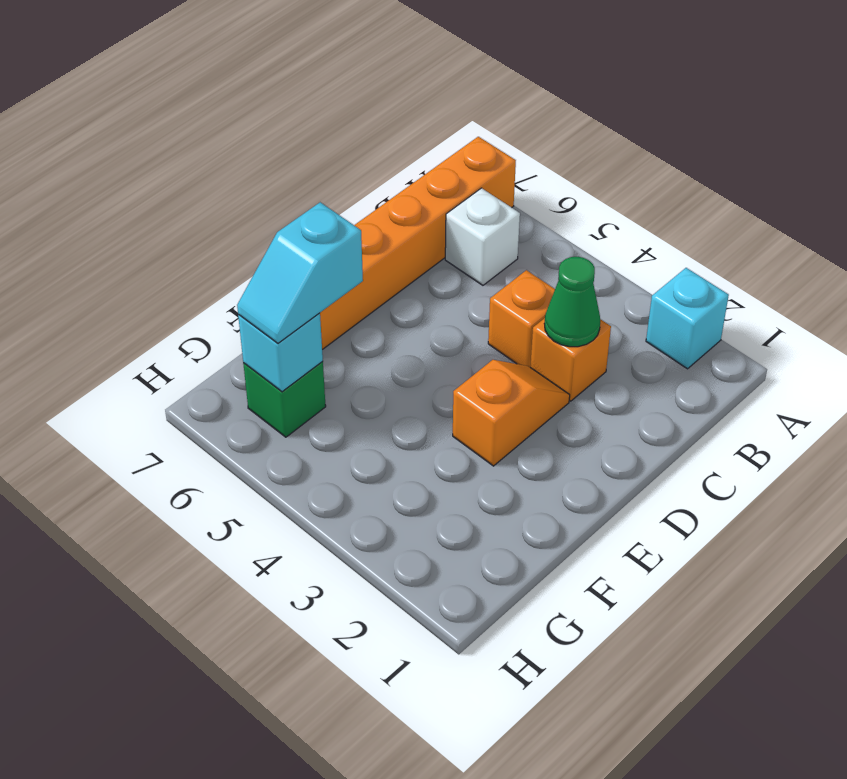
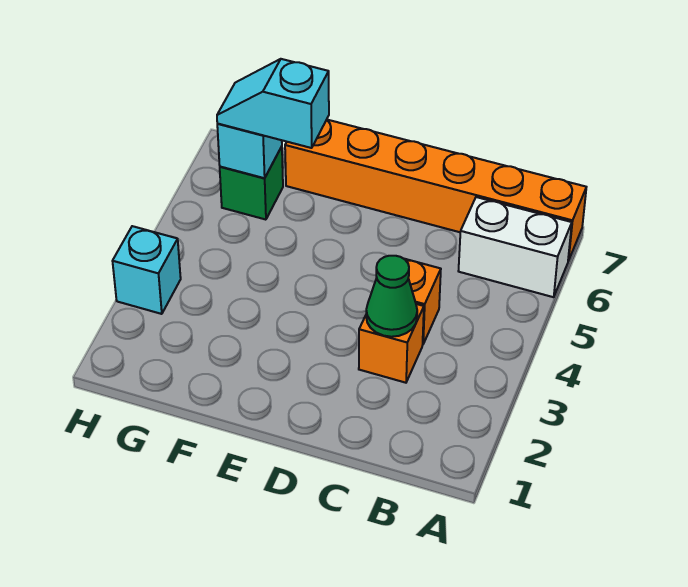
cyan 1x1 brick [646,268,729,369] -> cyan 1x1 brick moved to [113,226,181,314]
white 1x1 brick [445,188,520,285] -> white 1x2 brick [459,197,572,297]
orange 1x2 slope [453,360,570,466] -> none

